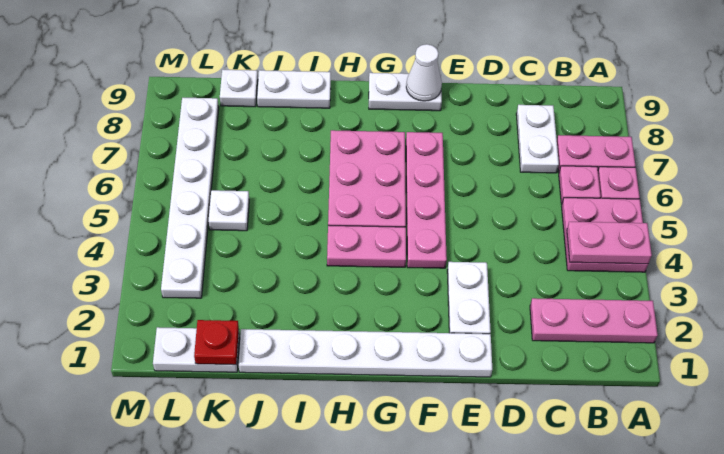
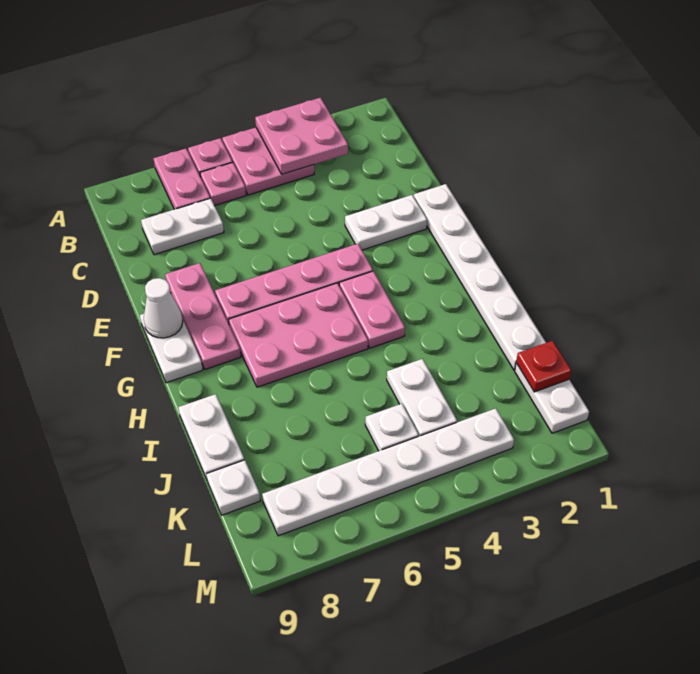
pink 1x3 plate [530,298,658,343] -> pink 1x3 plate moved to [165,263,241,369]
pink 1x2 plate [567,222,652,264] -> pink 2x2 plate [255,98,348,174]
none -> white 1x2 plate [387,359,457,436]

